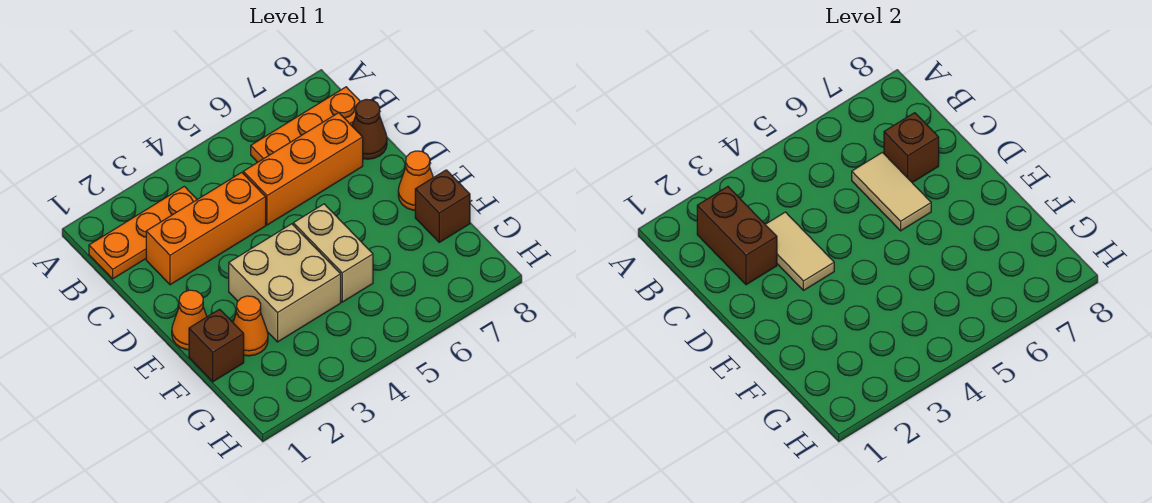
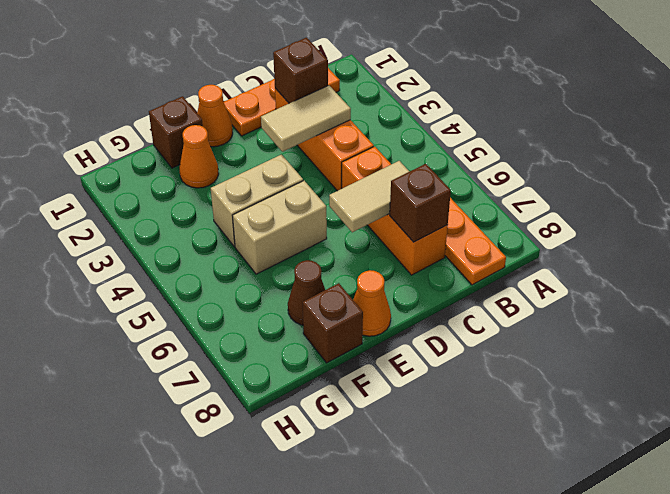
orange 1x3 plate [89,186,197,279] -> orange 1x3 plate turned to [224,68,340,136]
brown 1x2 brick [697,187,777,285] -> brown 1x1 brick [273,38,328,103]
brown 1x1 cone [352,99,387,159] -> brown 1x1 cone moved to [288,260,325,325]
tan 2x2 brick [229,224,341,342] -> tan 1x2 brick [211,155,303,247]

